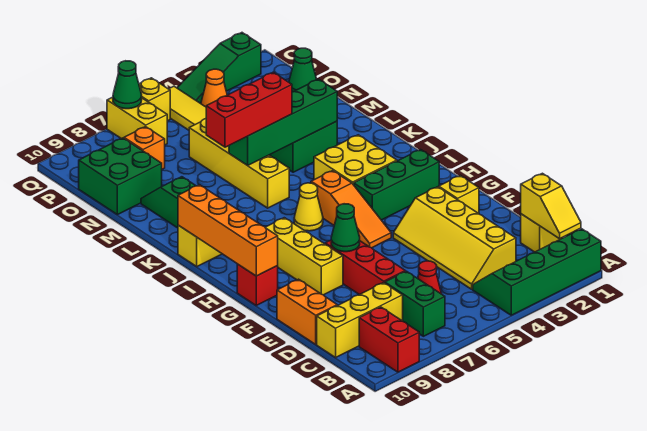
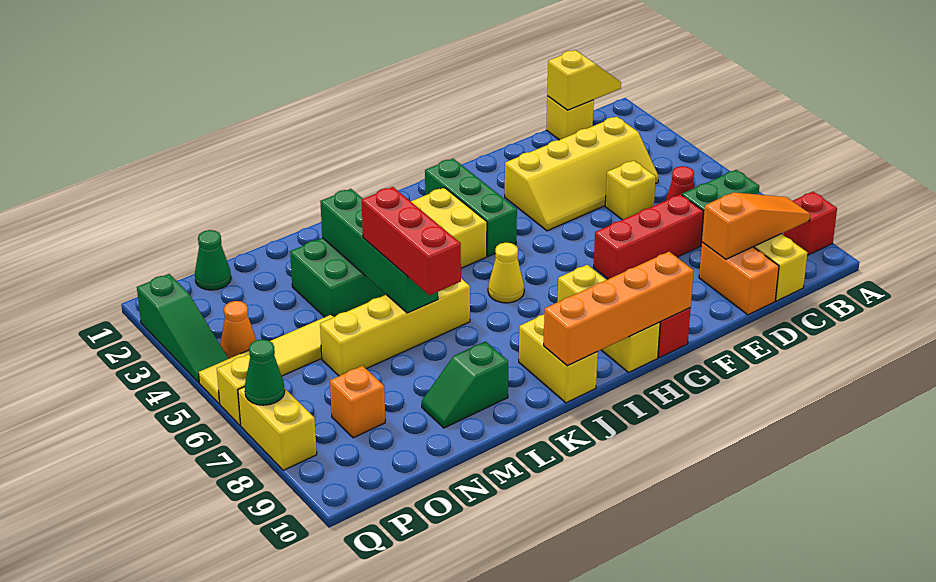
green 2x4 slope [473,229,601,315] -> none
red 1x2 brick [359,307,419,372] -> red 1x1 brick [783,192,837,255]
orange 1x2 brick [277,279,337,344] -> orange 1x2 brick turned to [699,242,779,315]
yellow 1x1 brick [439,175,479,214] -> yellow 1x1 brick moved to [605,160,656,220]
green 1x1 cone [331,204,360,252] -> none
yellow 1x3 brick [265,218,343,295] -> yellow 1x3 brick turned to [557,265,660,372]
orange 1x3 slope [311,171,391,248] -> orange 1x3 slope moved to [702,192,810,259]
green 2x2 brick [79,138,162,215] -> none
yellow 1x2 brick [107,97,167,145] -> yellow 1x2 brick turned to [238,387,317,470]

